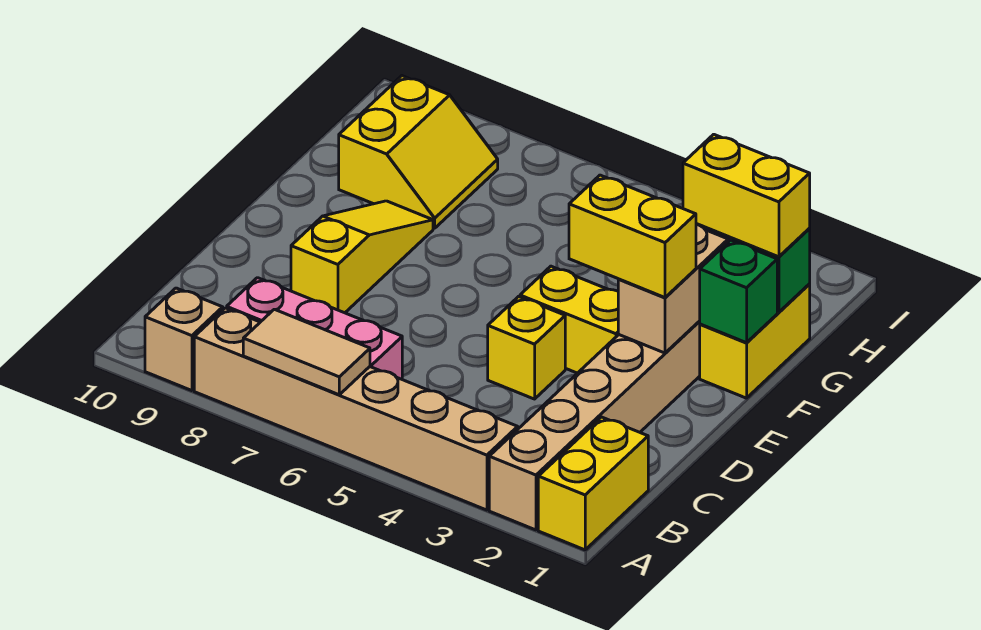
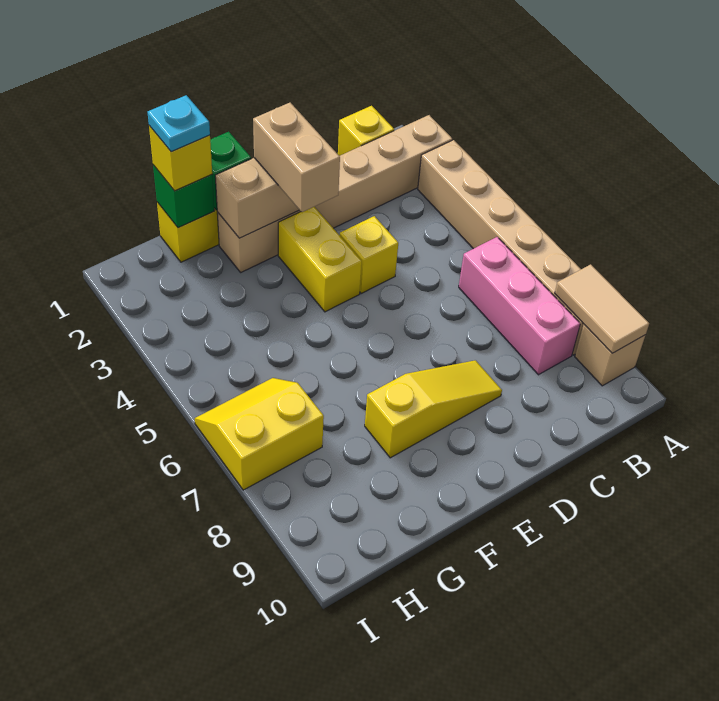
yellow 1x2 brick [538,417,648,550] -> yellow 1x1 brick [338,106,394,156]
tan 1x2 tile [243,309,370,395] -> tan 1x2 tile moved to [555,264,649,353]
yellow 1x3 slope [291,201,433,313] -> yellow 1x3 slope turned to [365,360,502,458]
yellow 1x2 brick [569,175,696,297] -> tan 1x2 brick [253,103,340,212]
yellow 1x2 brick [683,134,810,257] -> yellow 1x1 brick [149,126,212,191]
none -> cyan 1x1 plate [148,95,210,152]
yellow 2x2 slope [339,76,498,228] -> yellow 2x2 slope moved to [195,378,324,490]

